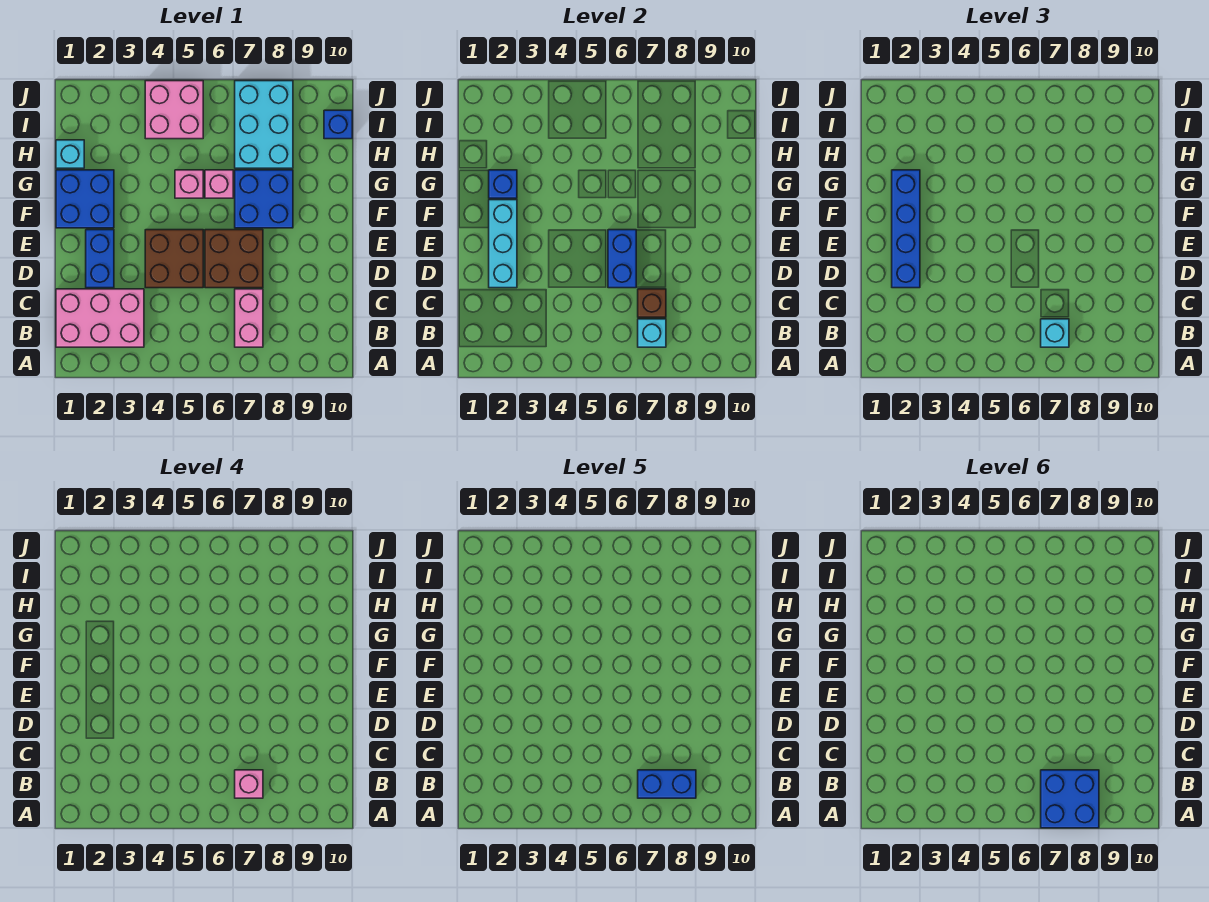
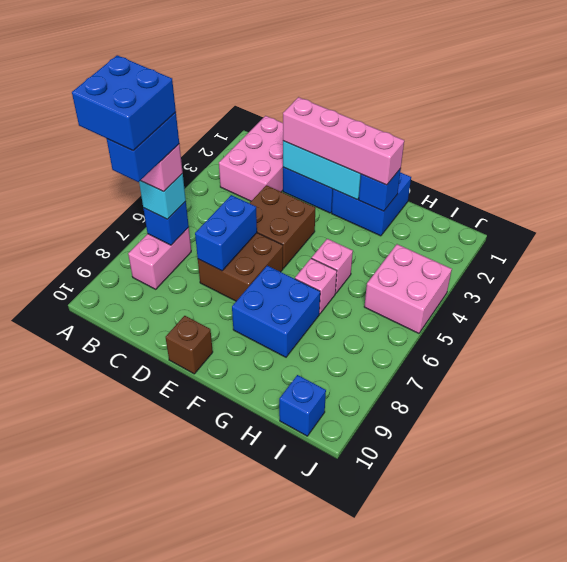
pink 1x2 brick [235,289,263,347] -> pink 1x2 brick turned to [128,228,191,289]
cyan 1x1 brick [638,319,666,347] -> blue 1x1 brick [143,201,189,245]
brown 1x1 brick [638,289,666,317] -> brown 1x1 brick moved to [166,316,213,374]
blue 1x4 brick [892,170,920,288] -> pink 1x4 brick [283,97,404,185]
blue 1x2 brick [608,230,636,288] -> blue 1x2 brick turned to [195,195,257,271]
cyan 1x1 brick [56,140,84,168] -> none
cyan 2x3 brick [235,81,293,168] -> none

